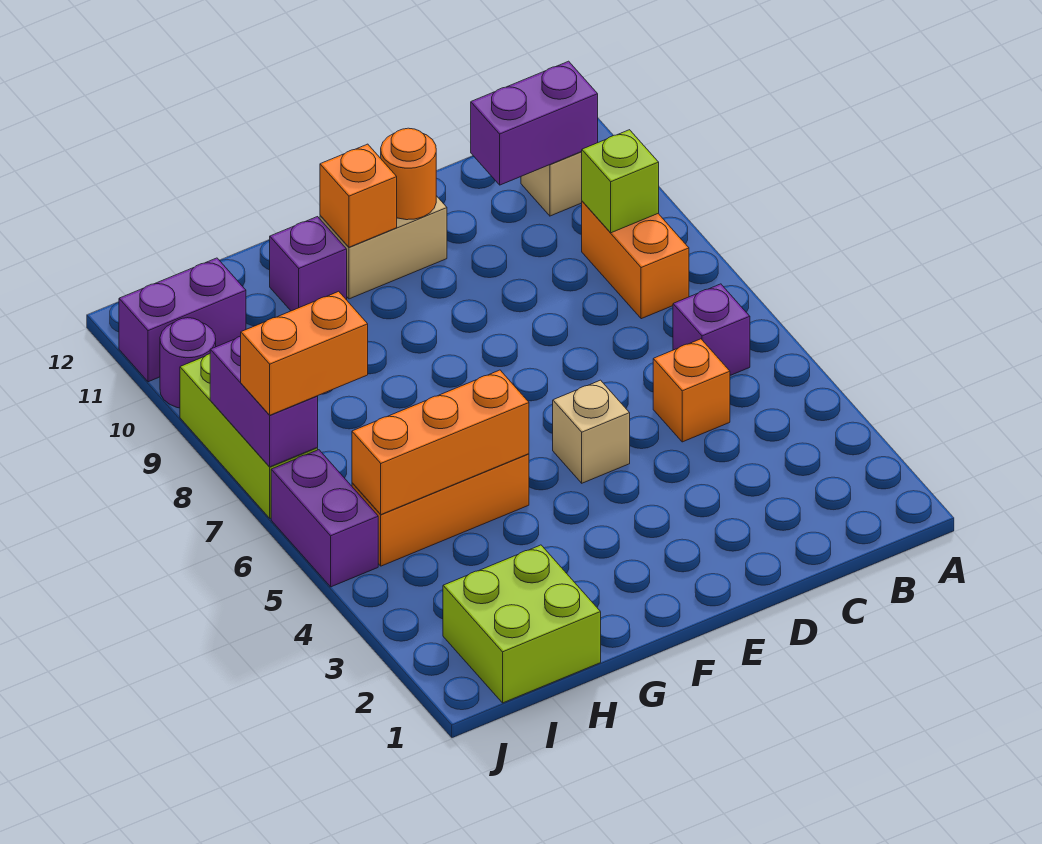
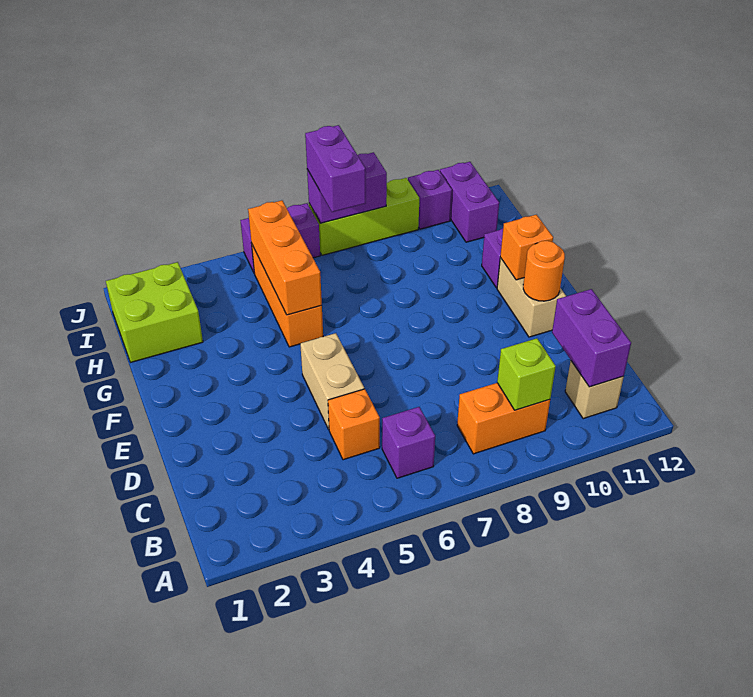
tan 1x1 brick [553,380,630,483] -> tan 1x2 brick [300,333,364,429]
orange 1x2 brick [241,291,368,415] -> purple 1x2 brick [305,125,366,212]
purple 1x1 round brick [160,318,216,408] -> purple 1x1 brick [408,170,452,229]

